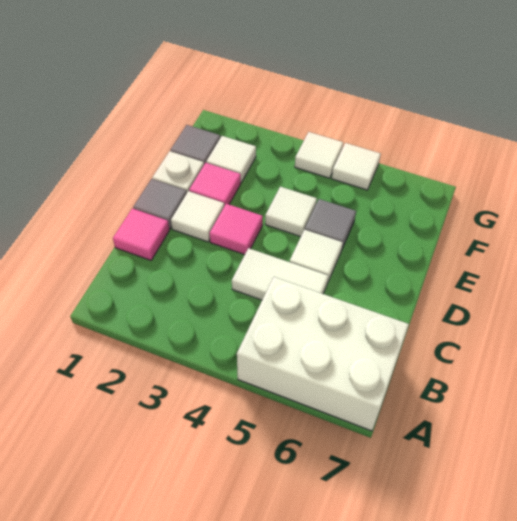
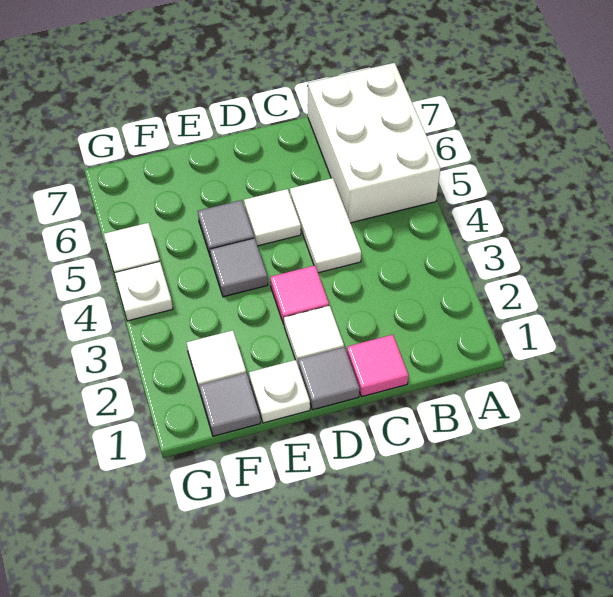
pink 1x1 tile [189,163,241,206] -> none
white 1x1 tile [265,187,317,237] -> grey 1x1 tile [210,238,268,297]
white 1x1 tile [295,132,343,178] -> white 1x1 plate [115,261,173,321]

